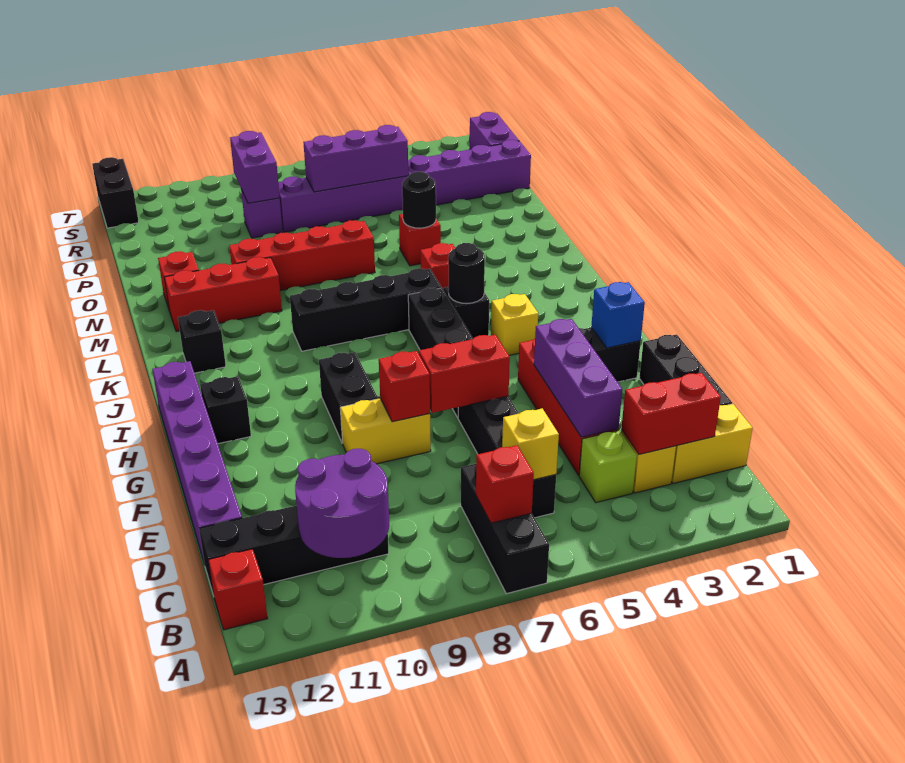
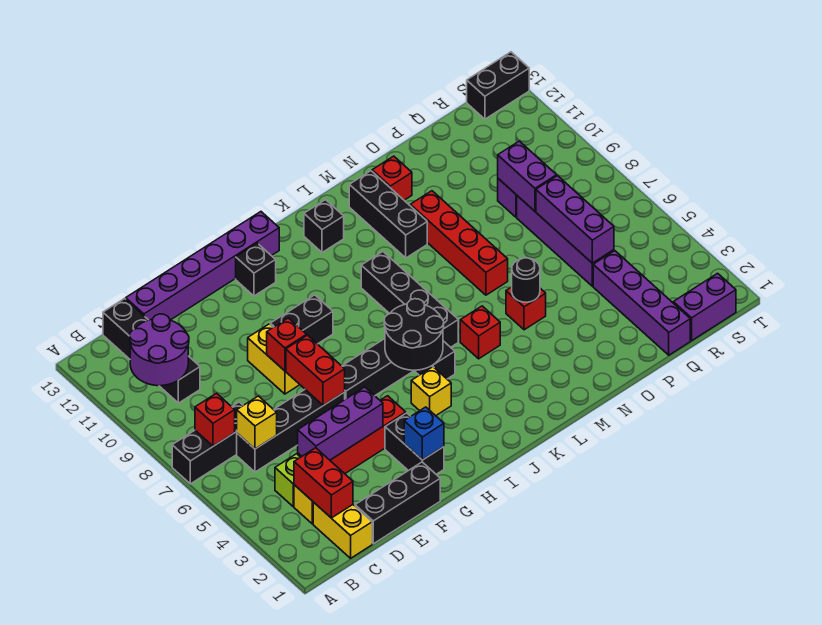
red 1x1 brick [208,549,268,630] -> none
black 1x1 round brick [448,243,485,304] -> black 2x2 round brick [384,299,444,370]
red 1x3 brick [164,257,282,332] -> black 1x3 brick [349,171,427,258]
purple 1x2 brick [230,131,280,203] -> purple 1x2 brick turned to [498,141,557,211]

